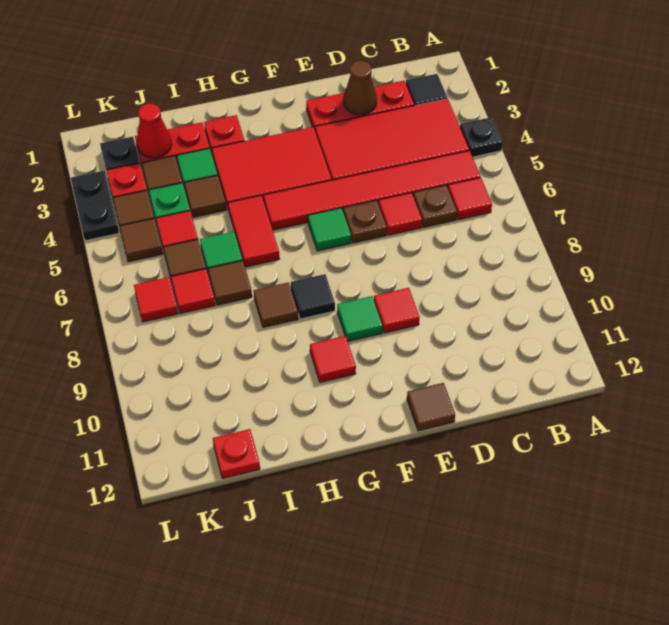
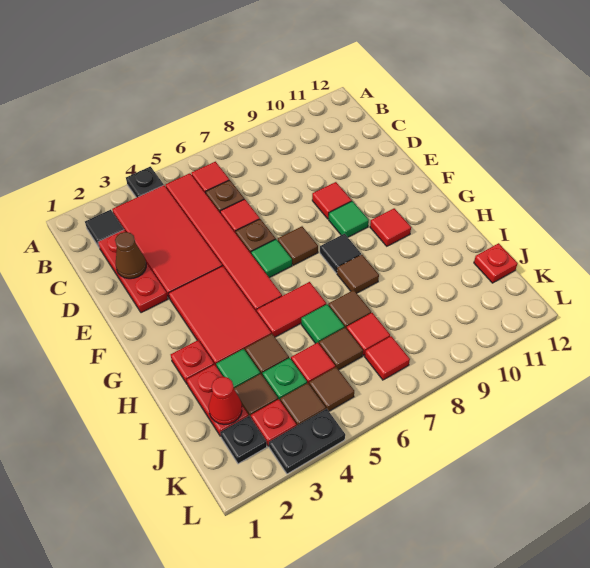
brown 1x1 tile [407,383,455,431] -> brown 1x1 tile moved to [278,226,318,265]

